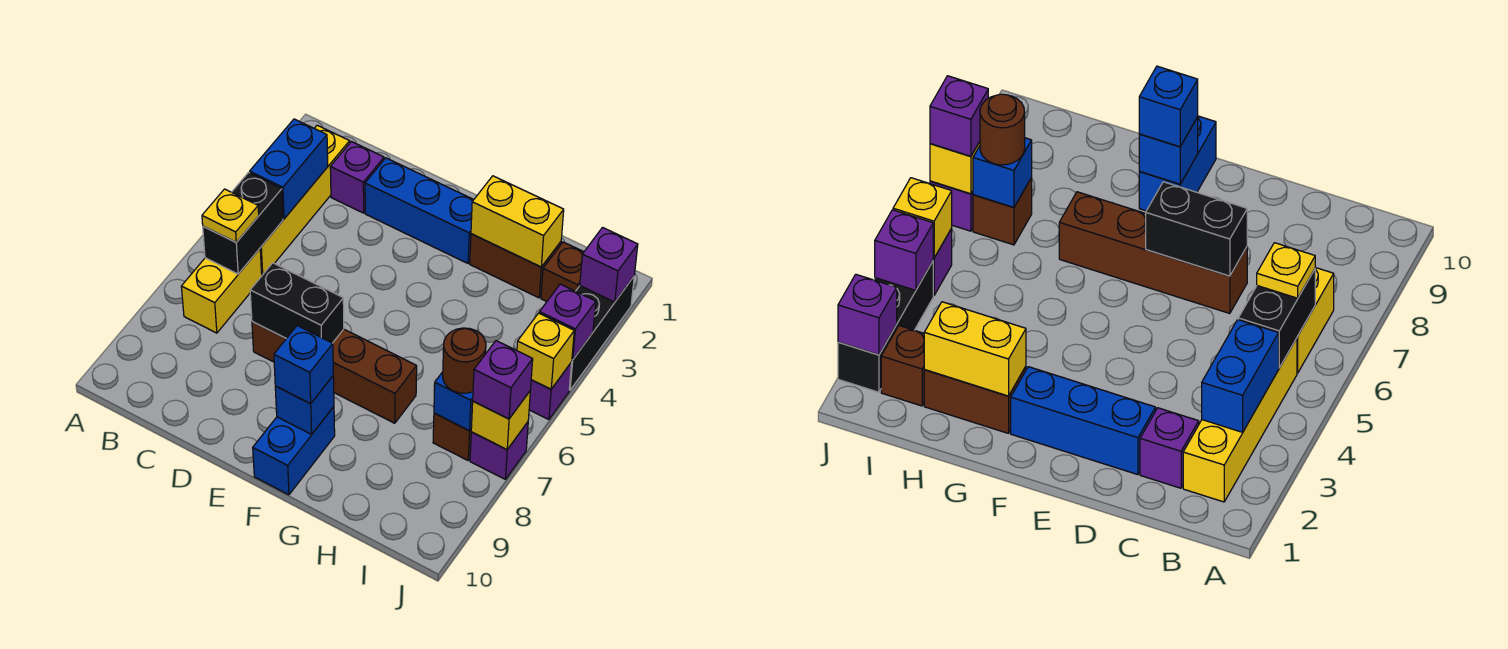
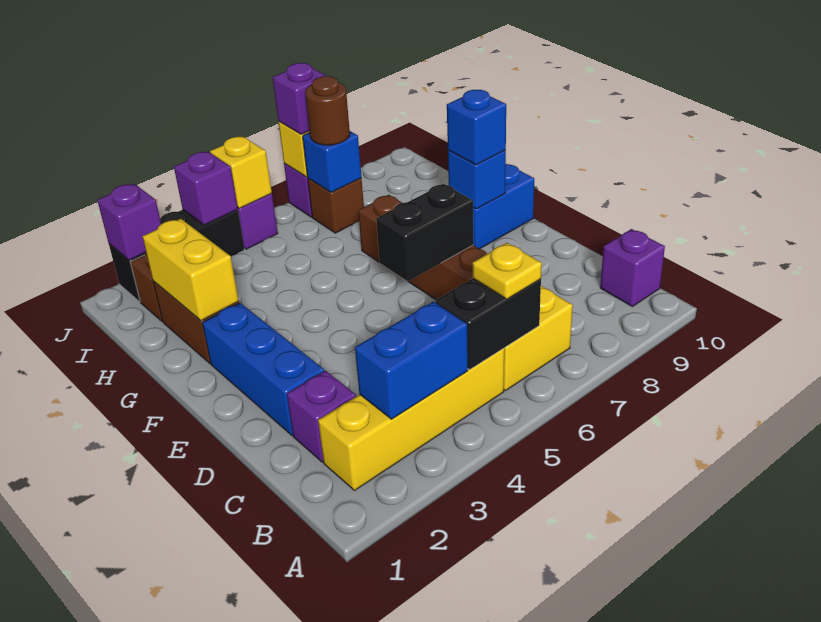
none -> purple 1x1 brick [600,229,665,307]
black 1x2 brick [250,263,344,343] -> black 1x2 brick turned to [376,184,473,281]

